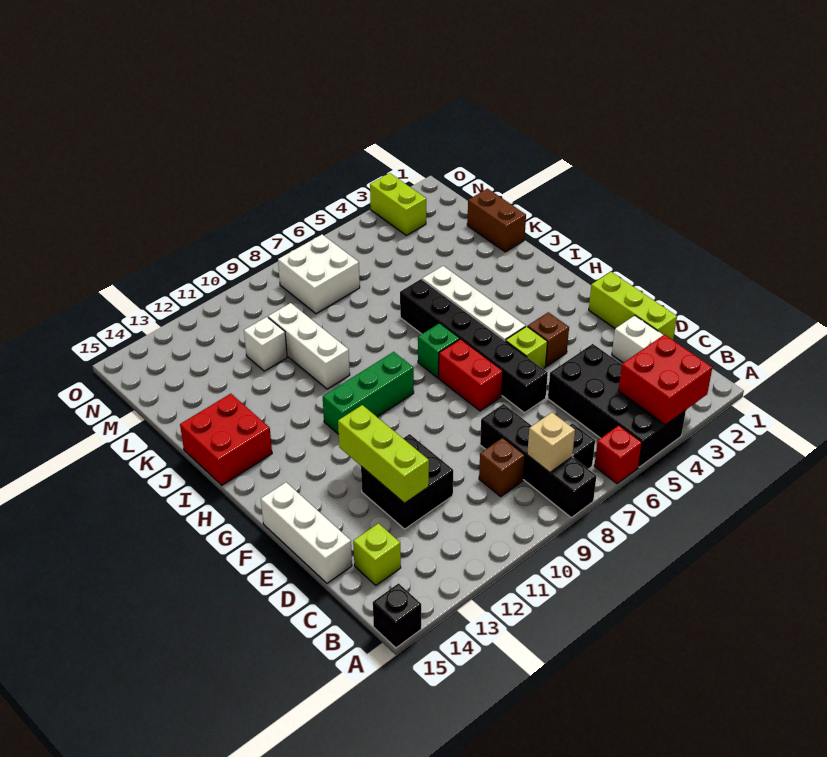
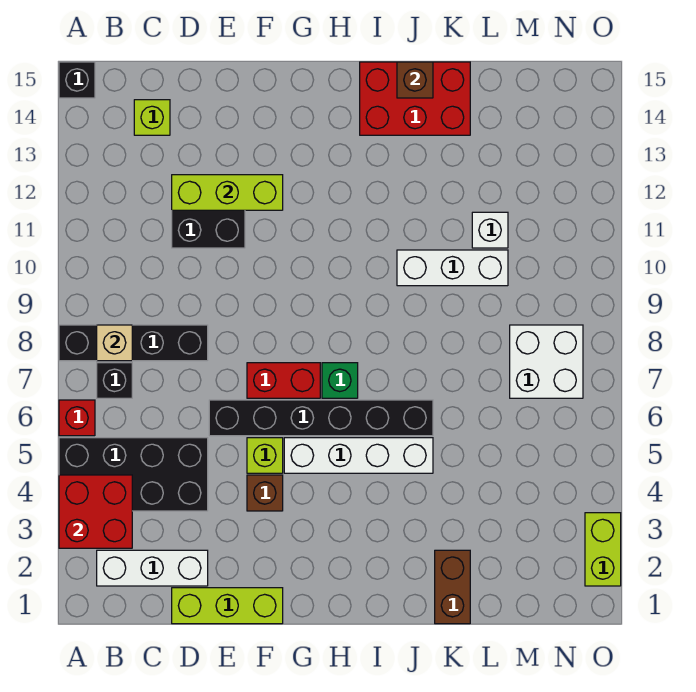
brown 1x1 brick [479,438,525,496] -> brown 1x1 brick moved to [397,62,433,98]
white 1x3 brick [261,482,352,583] -> none
green 1x3 brick [323,352,414,434] -> none
red 2x2 brick [180,394,272,485] -> red 2x3 brick [360,62,470,135]
brown 1x2 brick [467,189,526,252] -> brown 1x2 brick turned to [435,550,470,624]
lime 1x2 brick [370,173,426,235] -> lime 1x2 brick turned to [585,513,621,586]

